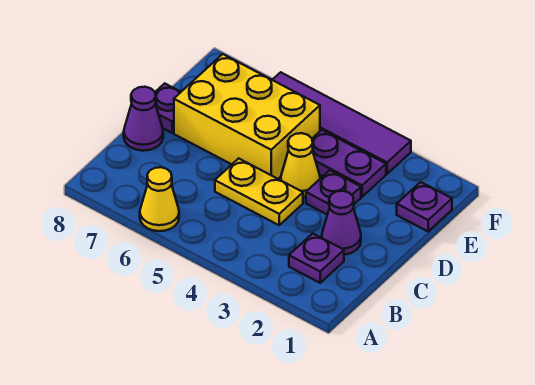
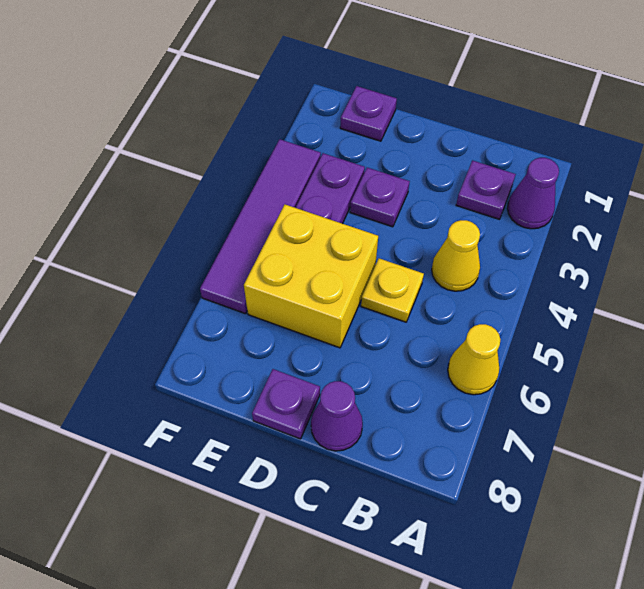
purple 1x1 cone [322,191,361,254] -> purple 1x1 cone moved to [507,158,559,229]
yellow 1x2 plate [215,158,303,225] -> yellow 1x1 plate [361,258,424,322]
yellow 1x1 cone [281,133,320,197] -> yellow 1x1 cone moved to [432,220,480,291]
yellow 2x3 brick [174,54,320,179] -> yellow 2x2 brick [244,205,378,348]

